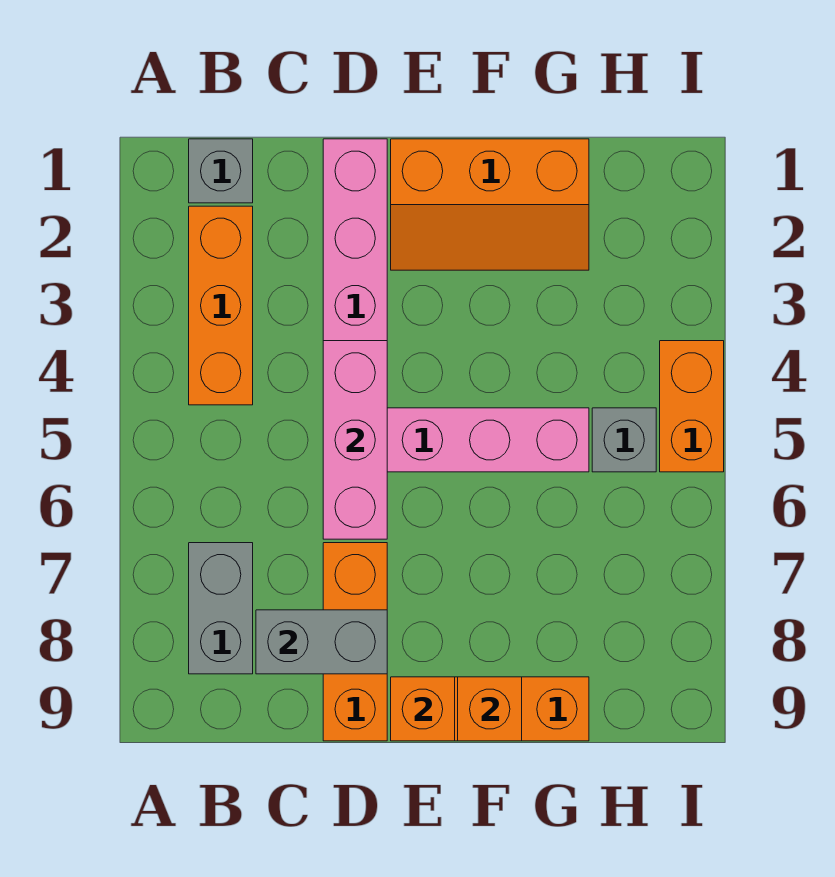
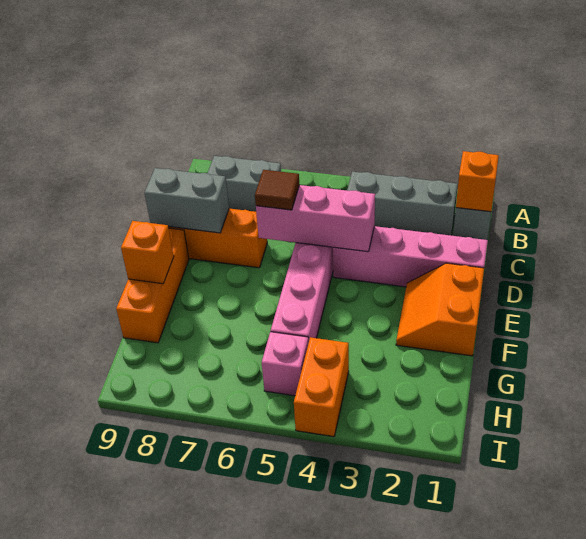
orange 1x3 brick [189,206,253,405] -> grey 1x3 brick [347,172,458,235]
grey 1x2 brick [256,610,387,674] -> grey 1x2 brick turned to [145,168,229,233]
none -> brown 1x1 tile [255,170,299,210]
orange 2x3 slope [391,139,589,270] -> orange 2x2 slope [396,263,484,356]
orange 1x1 brick [391,677,455,741] -> orange 1x1 brick moved to [456,151,499,212]
grey 1x1 brick [592,408,656,472] -> pink 1x1 brick [262,332,308,396]
orange 1x2 brick [660,341,724,472] -> orange 1x2 brick turned to [294,337,349,437]

